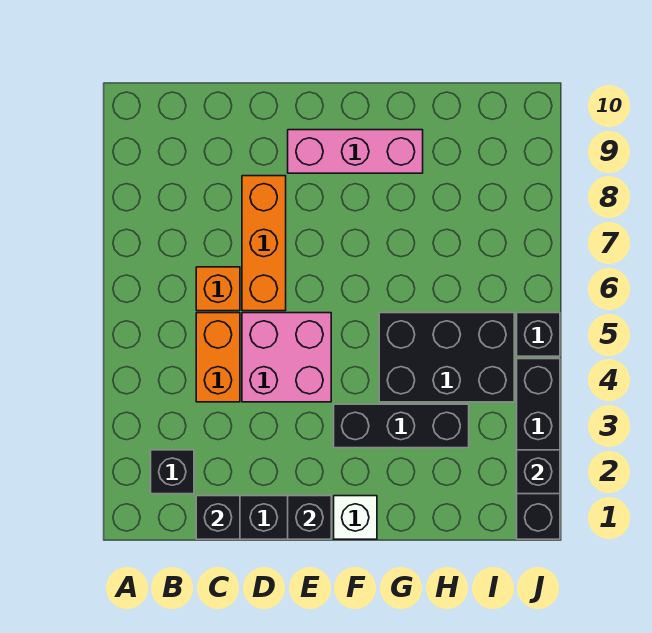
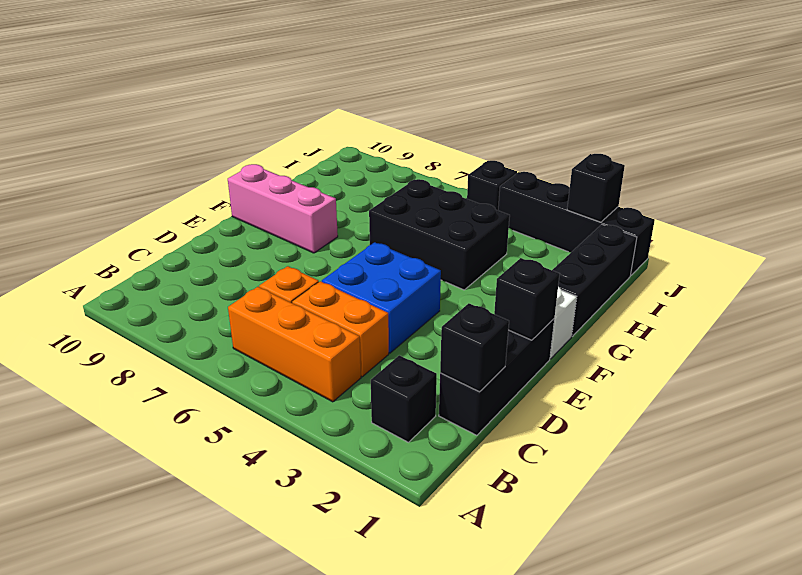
pink 2x2 brick [242,313,331,402] -> blue 2x2 brick [322,242,441,353]
orange 1x3 brick [242,176,286,311] -> orange 1x3 brick moved to [228,287,361,402]
pink 1x3 brick [288,130,423,173] -> pink 1x3 brick turned to [228,164,338,253]
black 1x3 brick [334,404,469,448] -> black 1x3 brick moved to [552,224,637,336]
black 2x3 brick [379,313,514,402] -> black 2x3 brick turned to [369,179,510,290]

